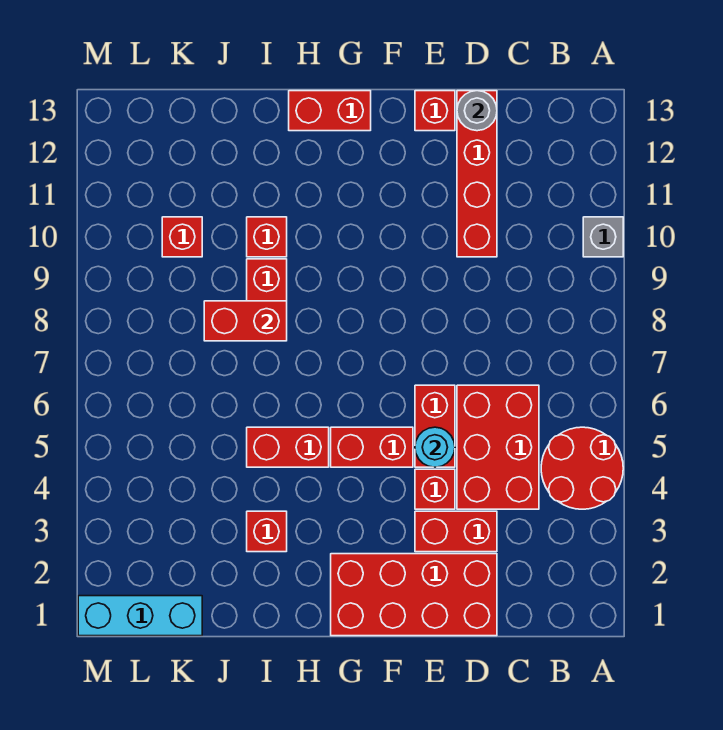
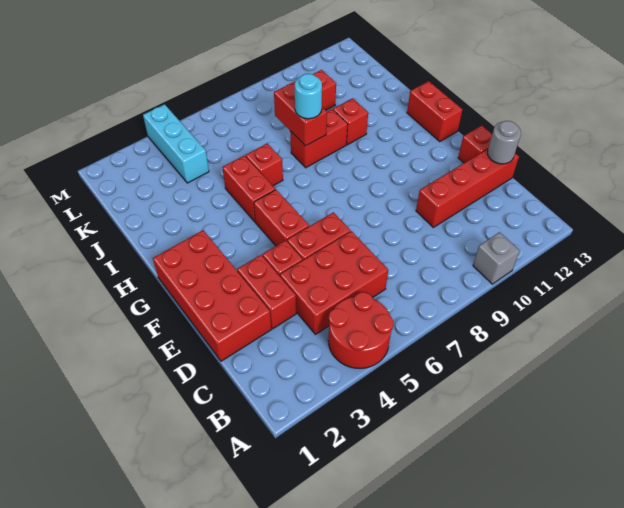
cyan 1x1 round brick [415,427,455,467] -> cyan 1x1 round brick moved to [295,74,322,119]
red 1x1 brick [247,511,287,552] -> red 1x1 brick moved to [246,144,283,186]
cyan 1x3 brick [78,596,202,636] -> cyan 1x3 brick moved to [143,104,209,183]

